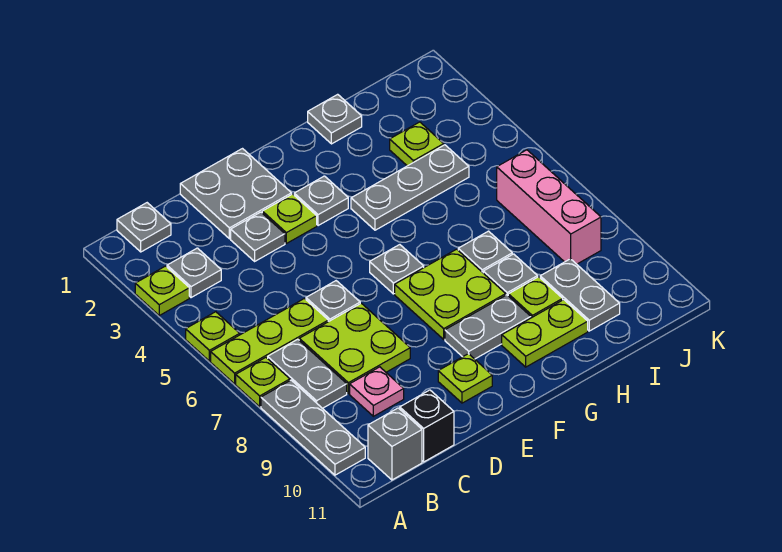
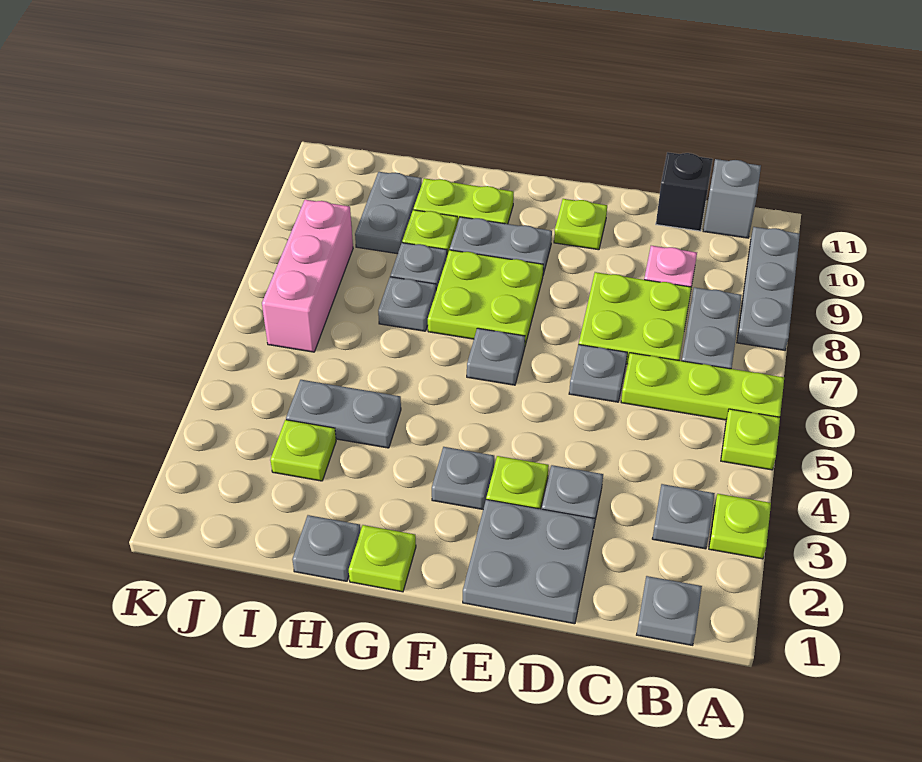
lime 1x1 plate [236,358,290,407] -> lime 1x1 plate moved to [349,525,416,592]
grey 1x3 plate [351,145,469,230] -> grey 1x2 plate [286,380,401,448]

